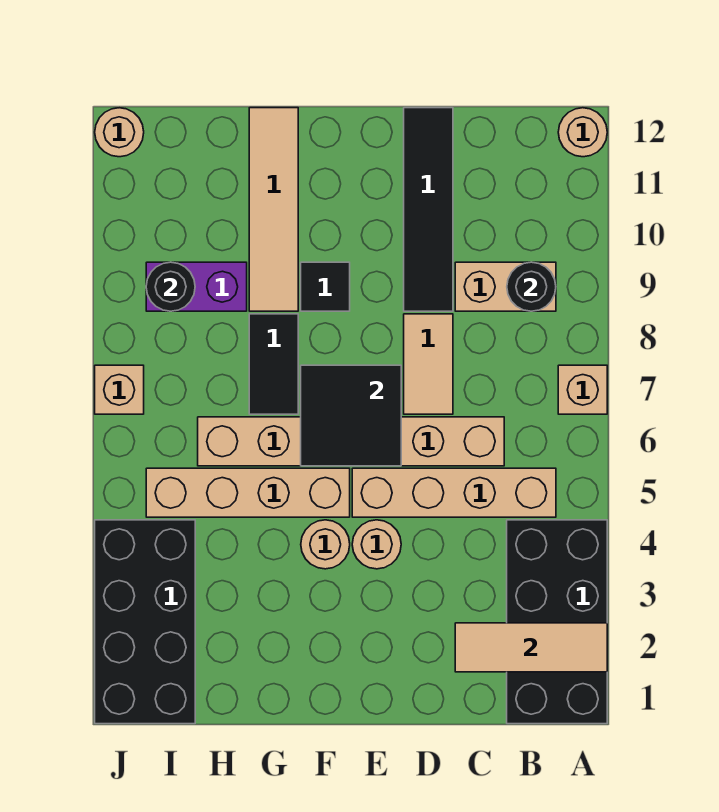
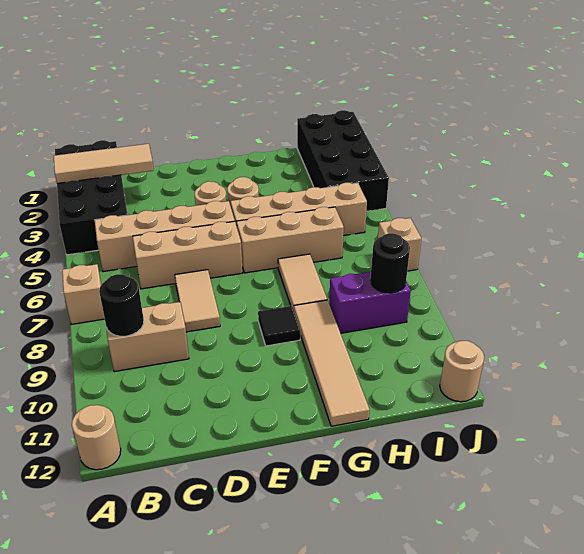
black 1x4 tile [404,108,453,311] -> none
black 2x2 tile [301,365,401,466] -> none
black 1x2 tile [249,314,298,414] -> tan 1x2 tile [278,254,327,309]

